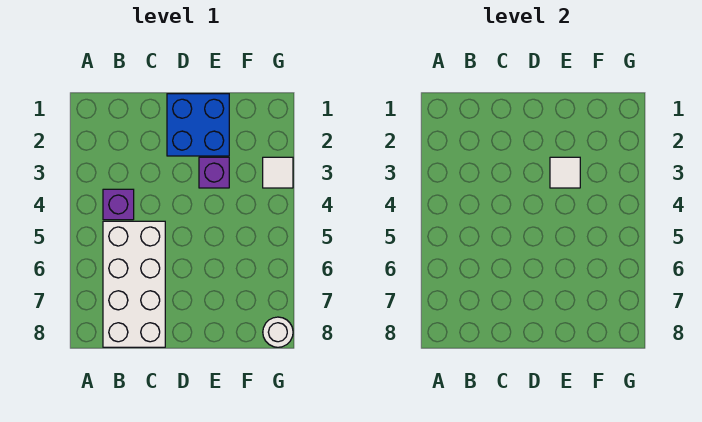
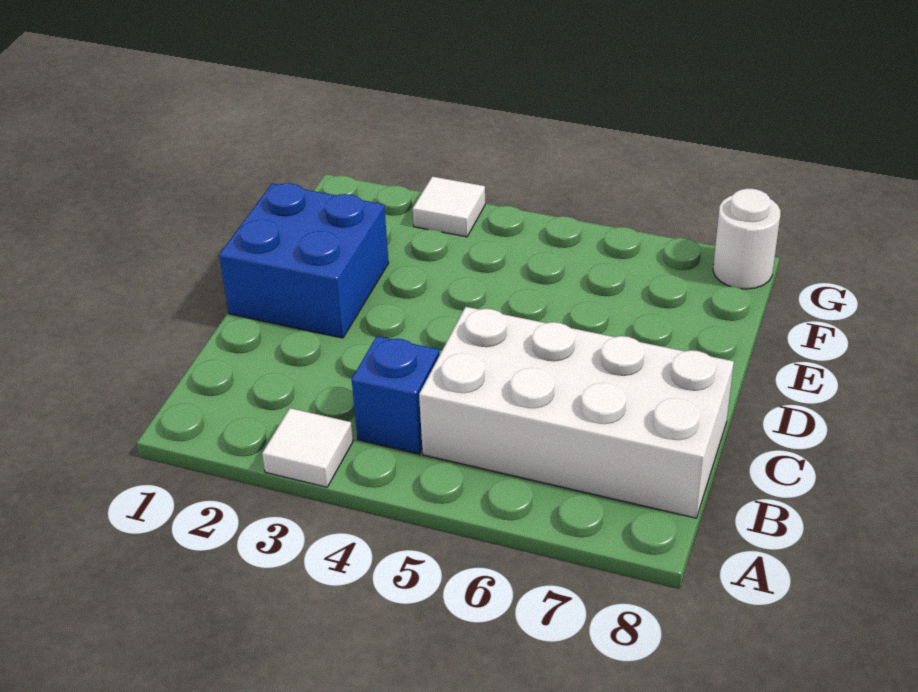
purple 1x1 brick [103,189,134,220] -> blue 1x1 brick [352,336,440,454]
purple 1x1 brick [199,157,229,188] -> none
white 1x1 tile [550,157,580,188] -> white 1x1 tile moved to [262,408,353,487]

